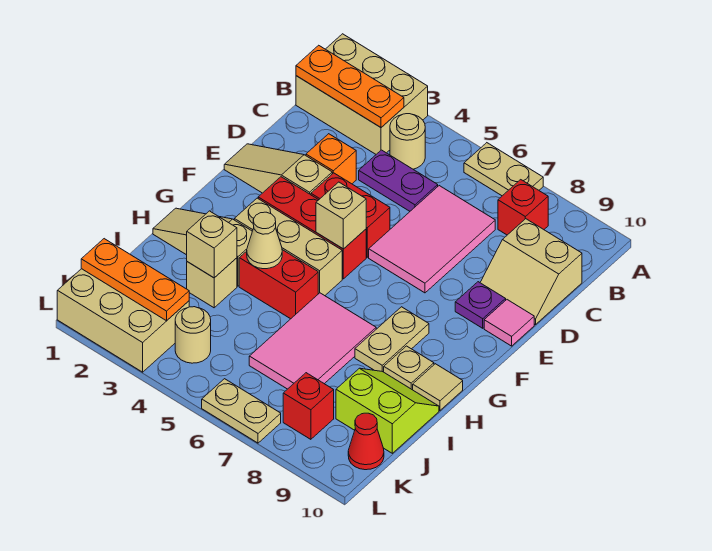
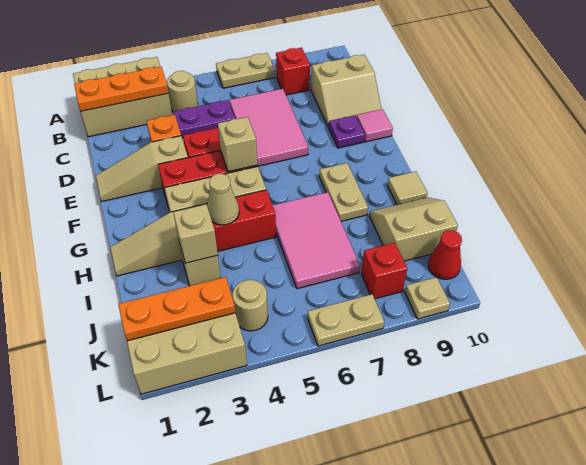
tan 1x1 plate [384,346,434,390] -> tan 1x1 plate moved to [405,277,450,319]
lime 2x2 slope [336,368,439,453] -> tan 2x2 slope [369,197,458,261]

